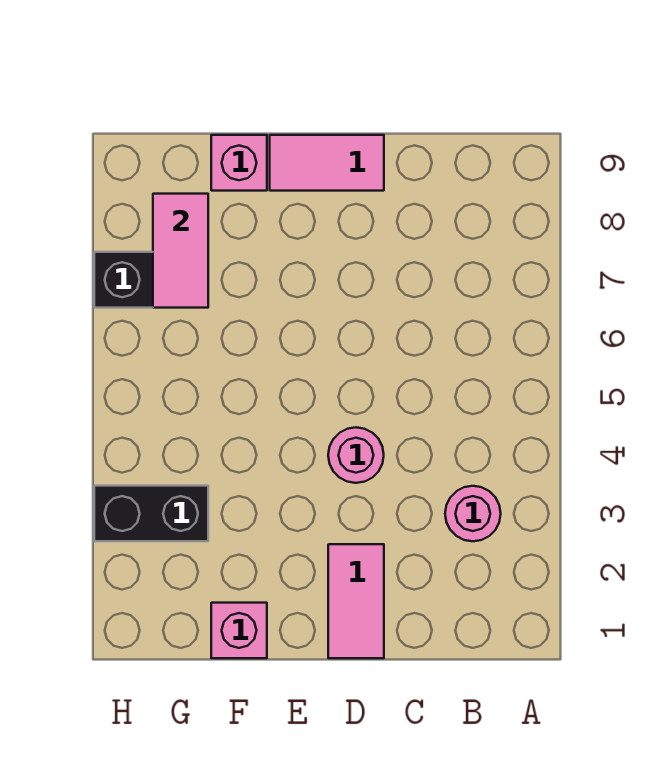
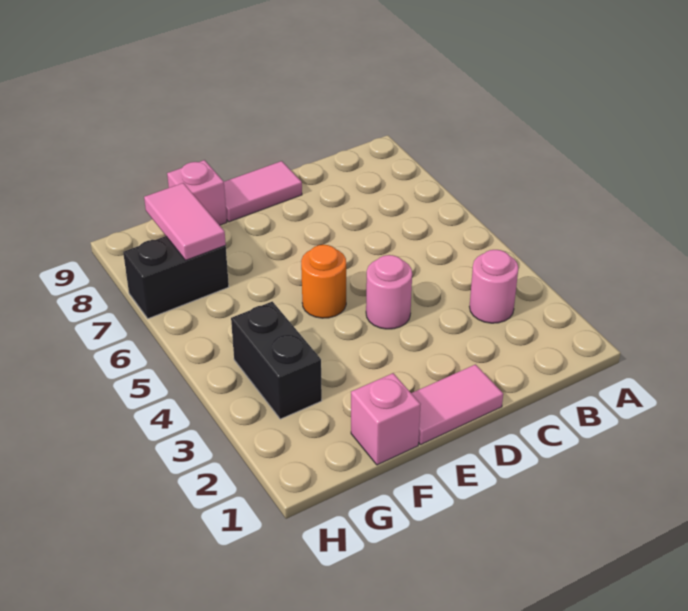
pink 1x2 tile [328,544,384,658] -> pink 1x2 tile turned to [411,365,503,445]
none -> orange 1x1 round brick [301,245,346,318]
black 1x2 brick [94,486,208,541] -> black 1x2 brick turned to [231,301,322,419]

